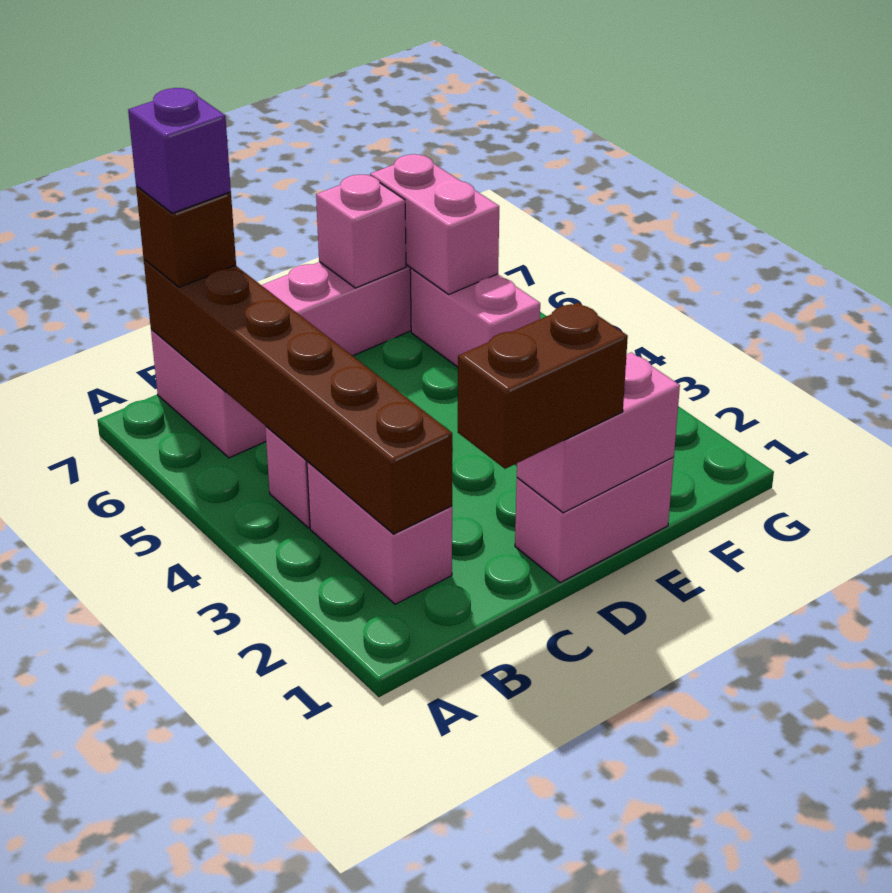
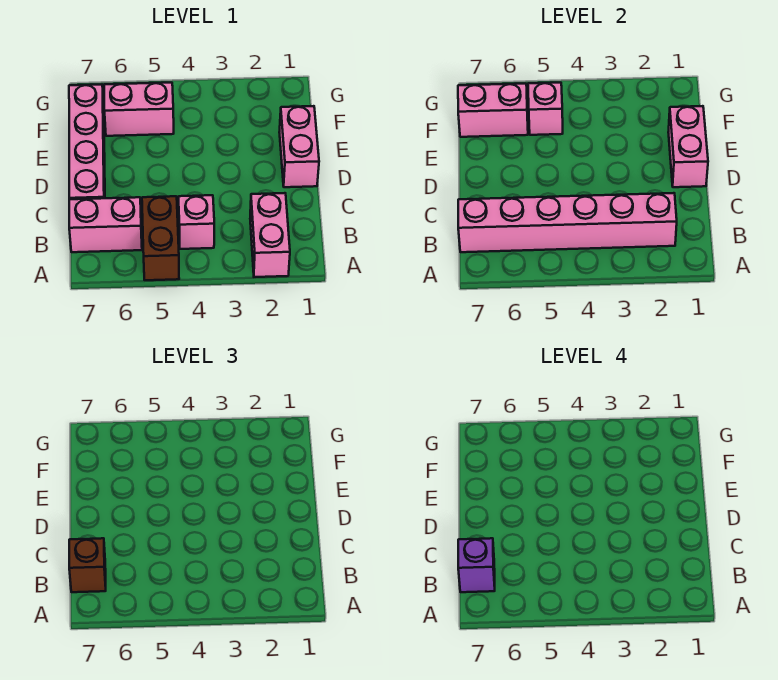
pink 1x2 brick [307,461,452,604] -> pink 1x2 brick turned to [250,193,290,277]
brown 1x6 brick [144,260,452,534] -> pink 1x6 brick [458,193,677,252]
brown 1x2 brick [458,303,628,469] -> brown 1x2 brick moved to [142,196,179,280]
pink 1x1 brick [316,175,406,288] -> pink 1x1 brick moved to [528,83,563,135]

